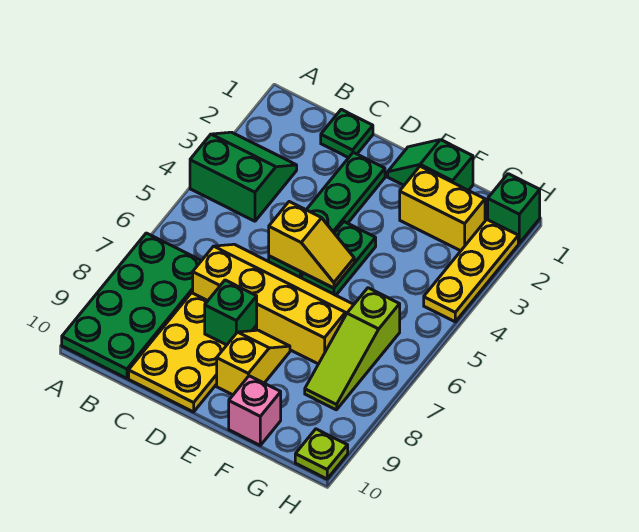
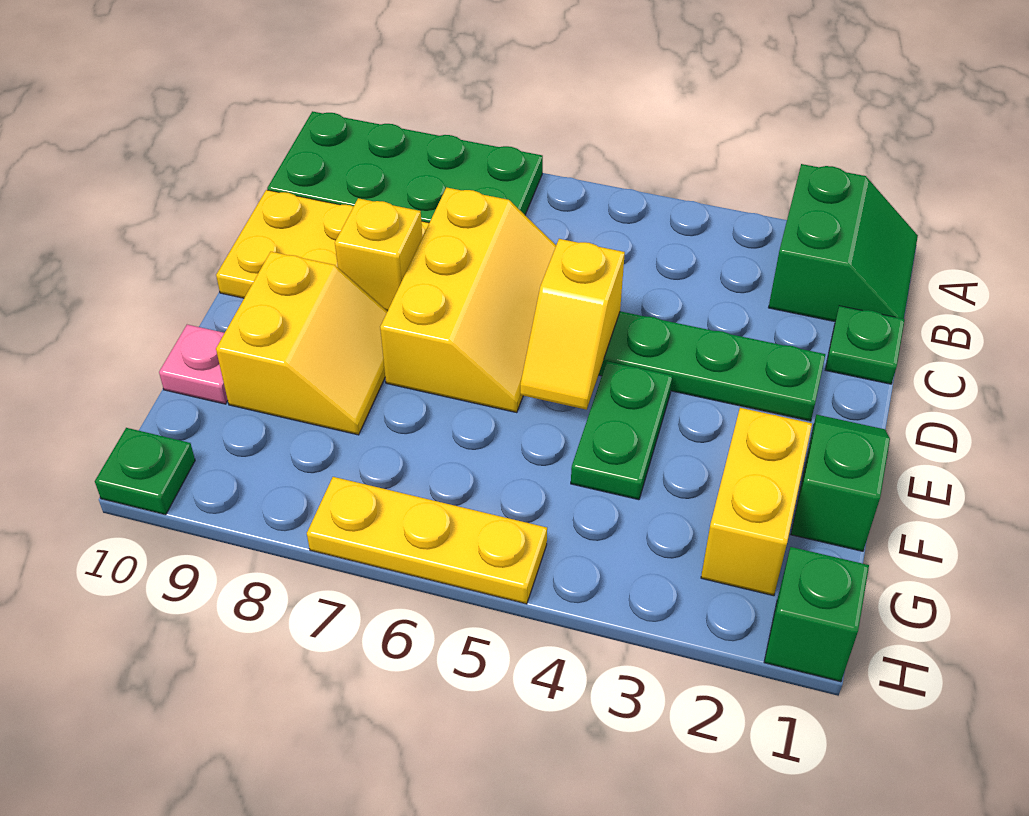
green 2x2 slope [190,132,297,221] -> green 2x2 slope moved to [769,164,918,321]
yellow 2x4 slope [193,244,354,364] -> yellow 2x3 slope [380,187,556,413]
green 1x1 brick [205,280,257,345] -> yellow 1x1 brick [335,198,422,311]
green 1x2 plate [302,222,376,295] -> green 1x2 plate turned to [571,361,673,500]
yellow 1x2 slope [217,330,290,395] -> yellow 2x2 slope [216,252,387,435]
pink 1x1 brick [229,376,281,445] -> pink 1x1 plate [159,325,228,404]
lime 1x3 slope [305,288,400,410] -> none
yellow 1x3 plate [424,220,518,322] -> yellow 1x3 plate moved to [307,477,547,604]
lime 1x1 plate [295,429,348,479] -> green 1x1 plate [95,428,195,515]

